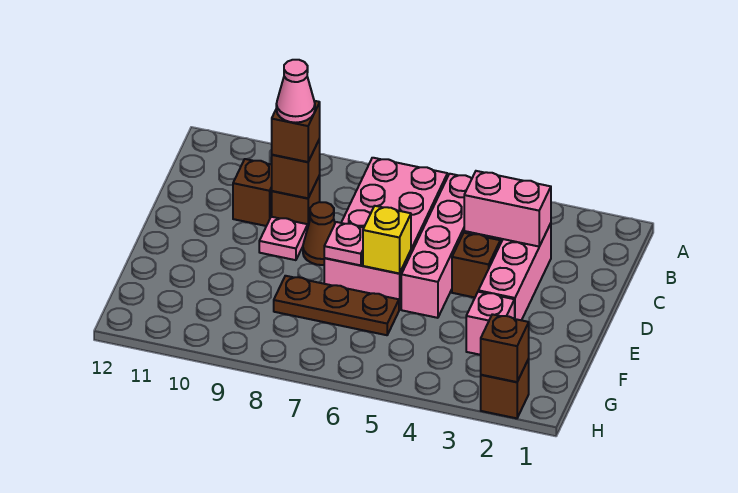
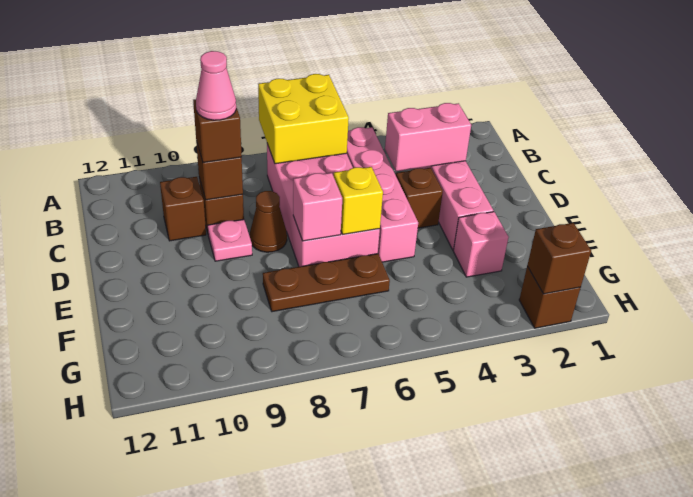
none -> yellow 2x2 brick [258,74,349,164]
pink 1x1 plate [324,222,364,265] -> pink 1x1 brick [293,173,342,241]

